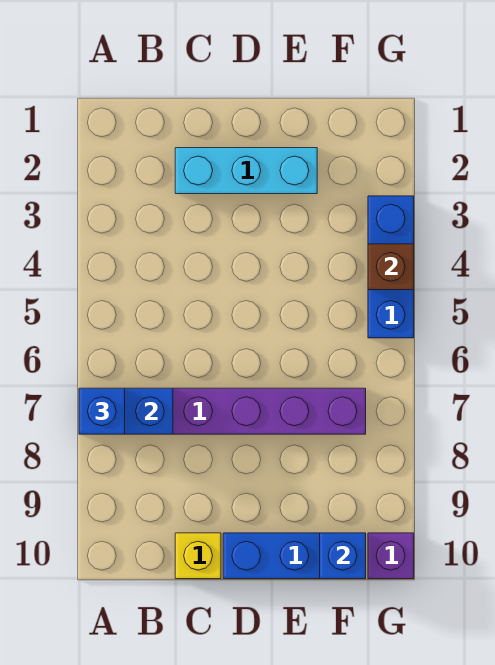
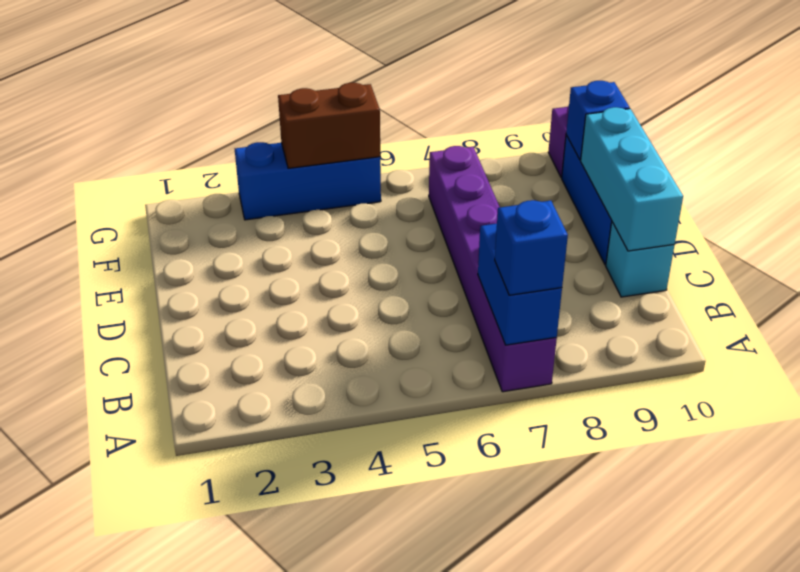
cyan 1x3 brick [175,148,317,194] -> cyan 1x3 brick moved to [581,107,683,251]
yellow 1x1 brick [175,533,221,579] -> cyan 1x1 brick [606,222,674,297]
brown 1x1 brick [368,244,414,290] -> brown 1x2 brick [278,83,380,168]

